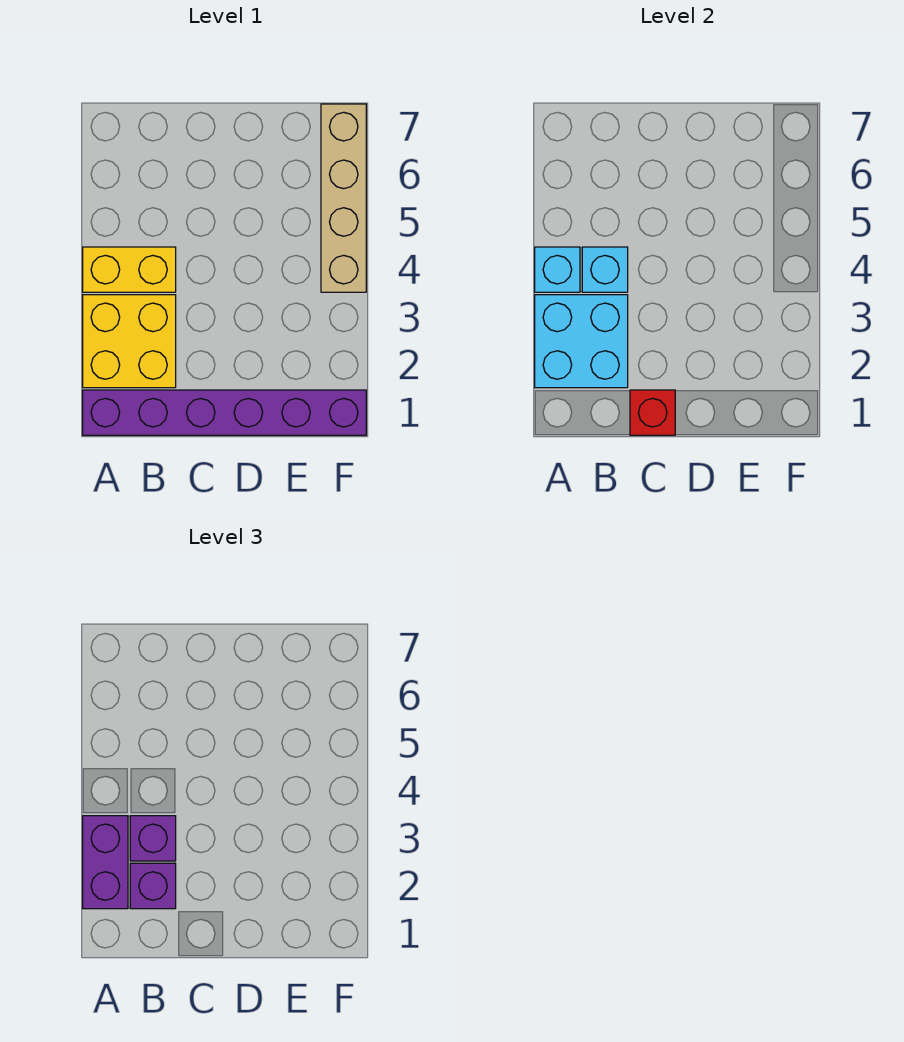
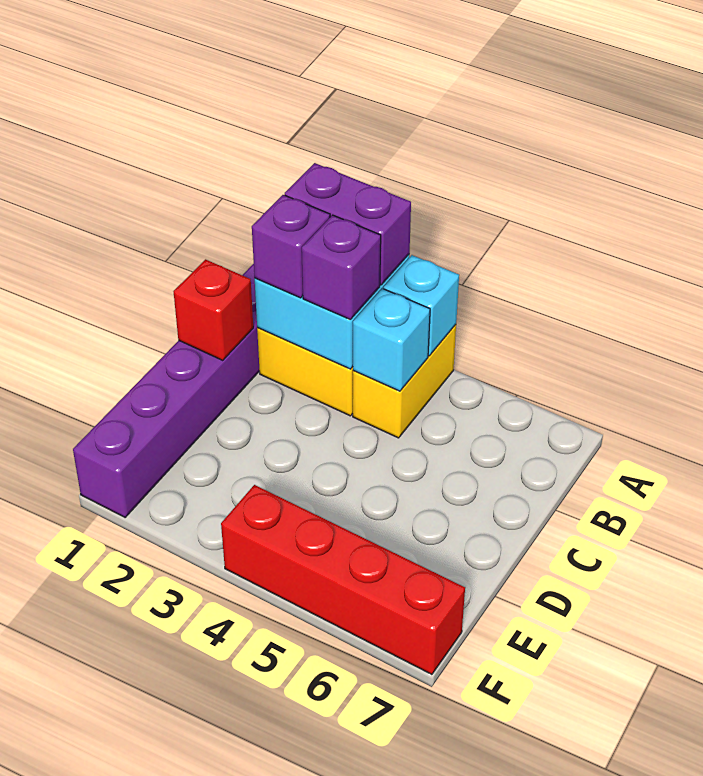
tan 1x4 brick [321,104,366,292] -> red 1x4 brick [221,485,465,674]

